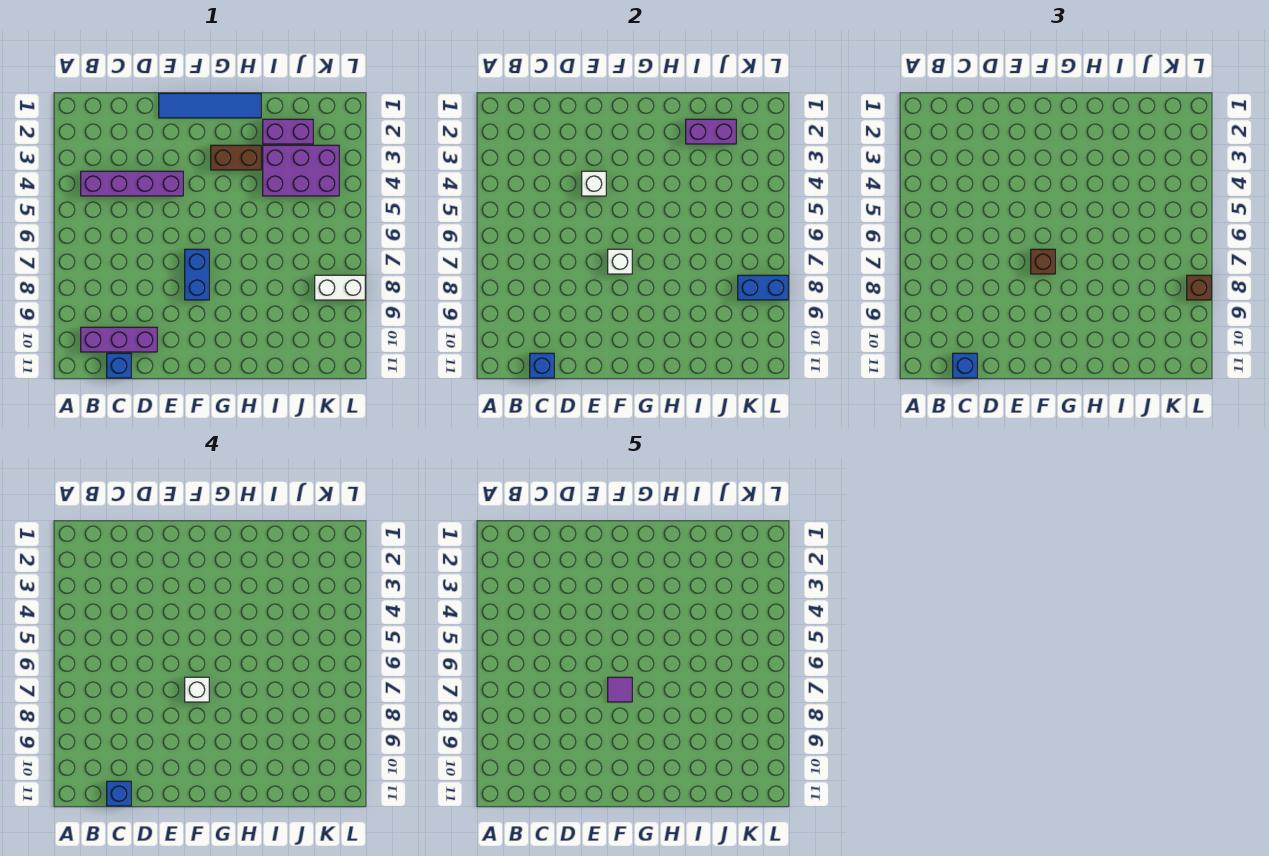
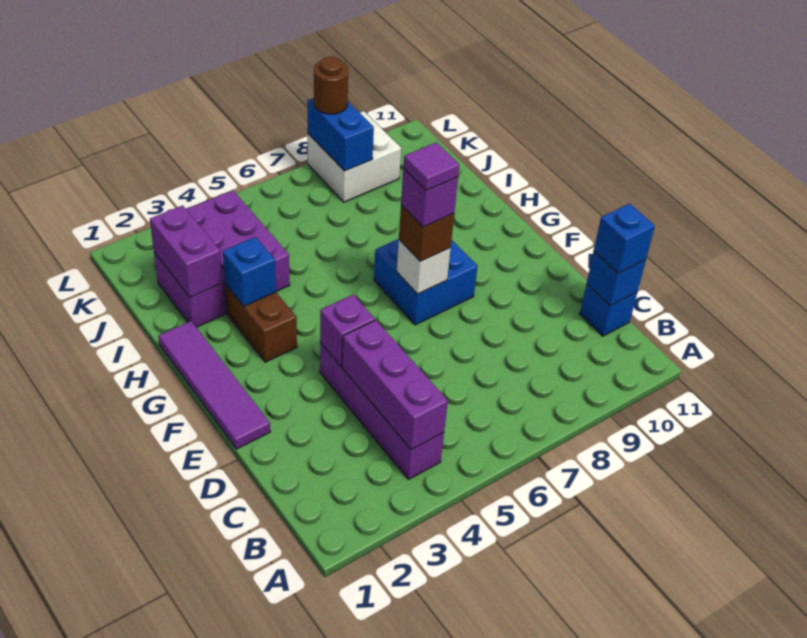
purple 1x3 brick [81,327,157,352] -> purple 1x3 brick moved to [342,320,448,450]
blue 1x1 brick [107,781,131,806] -> blue 1x1 brick moved to [223,237,276,306]
blue 1x4 tile [159,93,261,118] -> purple 1x4 tile [158,321,270,449]
white 1x1 brick [582,171,606,196] -> purple 1x1 brick [320,295,375,366]
blue 1x2 brick [185,249,209,300] -> blue 2x2 brick [374,239,478,325]
white 1x1 brick [185,677,209,702] -> purple 1x1 brick [401,169,458,227]
white 1x2 brick [315,275,365,300] -> white 2x2 brick [308,111,401,202]
brown 1x1 brick [1187,275,1211,300] -> brown 1x1 round brick [314,57,348,114]

